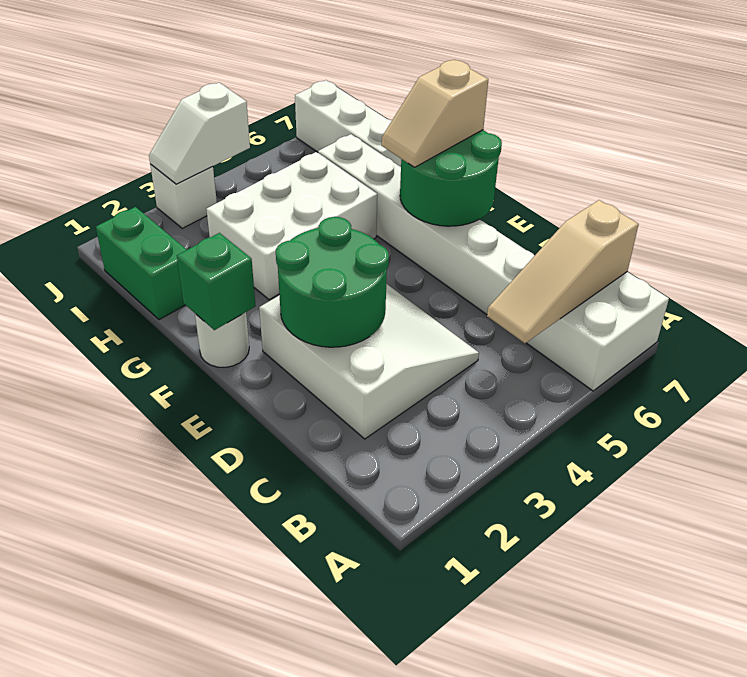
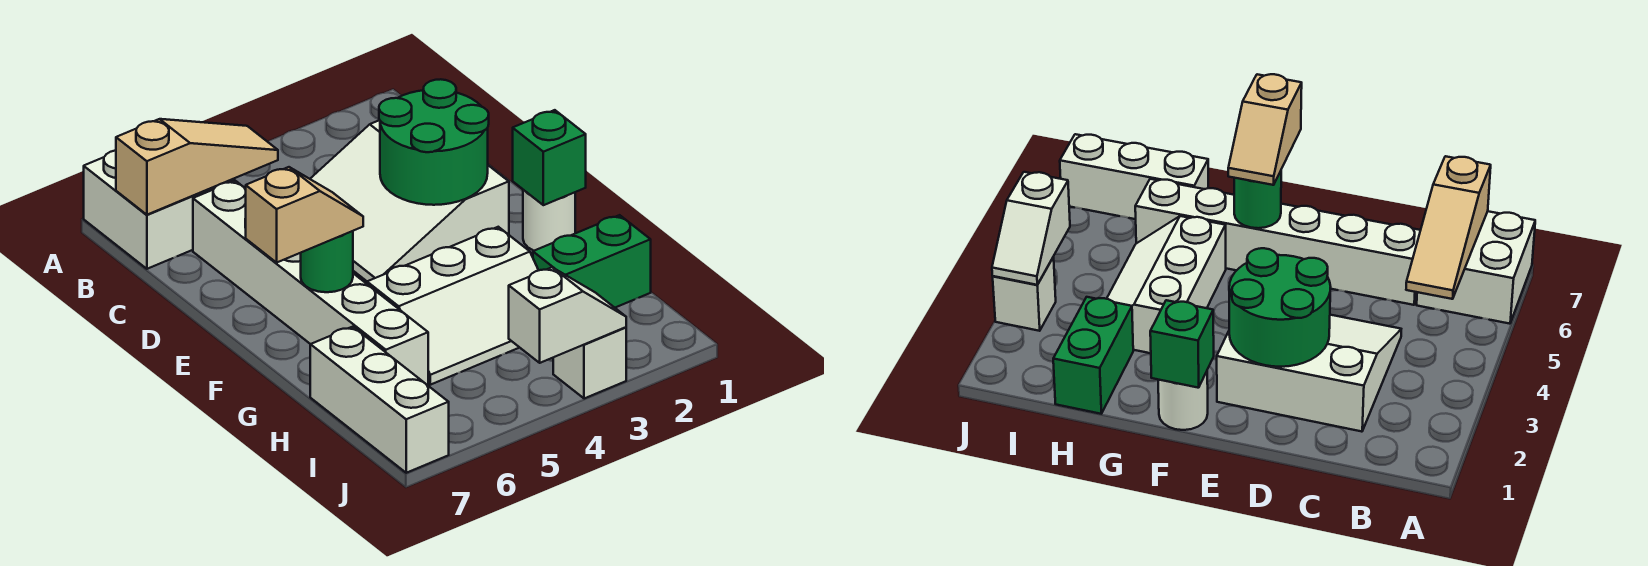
green 2x2 round brick [400,130,502,226] -> green 1x1 round brick [301,231,353,292]
white 2x3 brick [206,152,377,300] -> white 2x3 slope [367,227,539,385]
green 1x2 brick [96,207,187,320] -> green 1x2 brick turned to [533,215,651,308]

